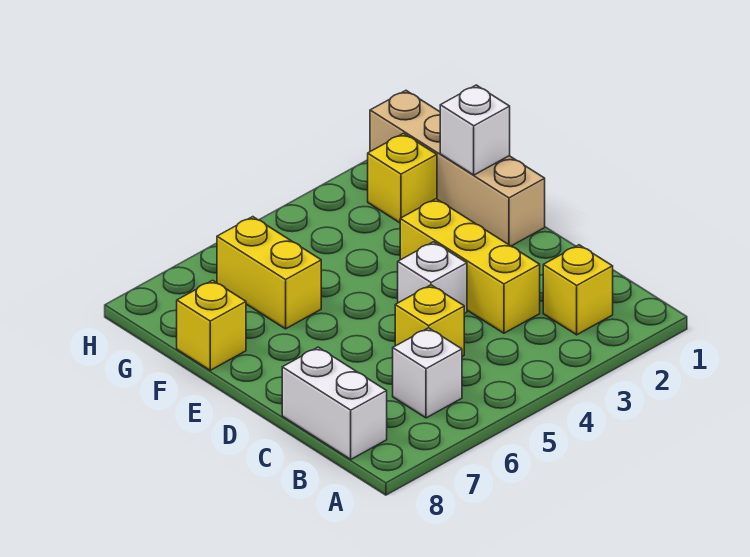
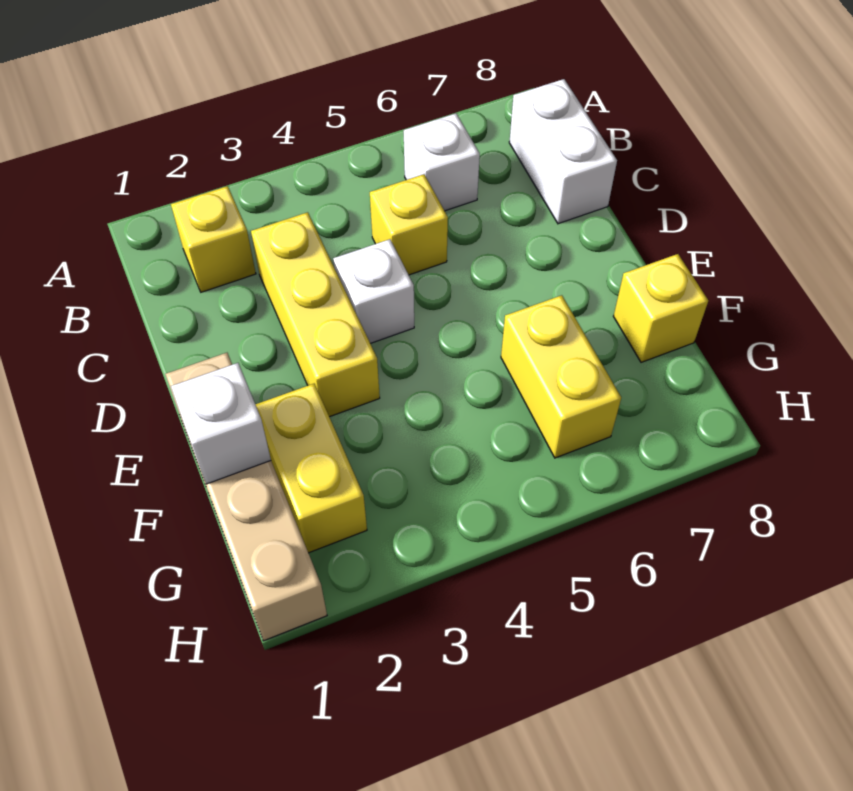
yellow 1x1 brick [368,133,437,223] -> yellow 1x2 brick [256,384,367,553]

